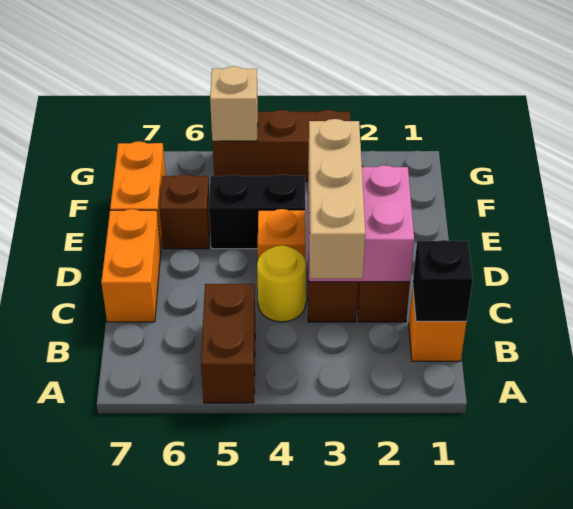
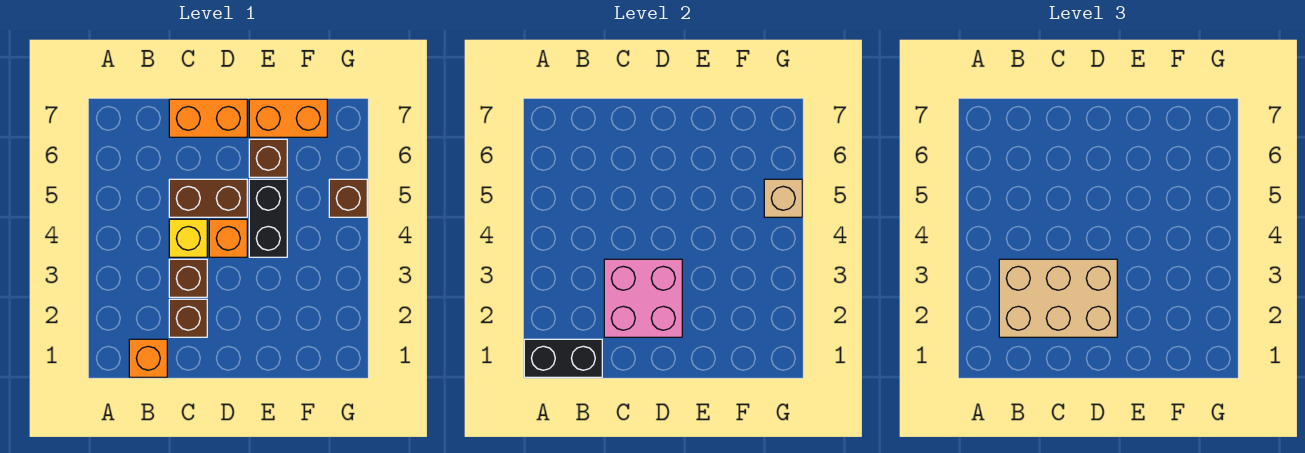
brown 1x2 brick [201,284,255,403] -> brown 1x2 brick moved to [169,179,247,217]
black 1x1 brick [413,240,473,321] -> black 1x2 brick [524,339,602,377]
tan 1x3 brick [308,119,365,279] -> tan 2x3 brick [999,259,1117,337]
yellow 1x1 round brick [257,245,306,322] -> yellow 1x1 brick [169,219,207,257]
brown 1x3 brick [212,110,350,182] -> brown 1x1 brick [329,179,367,217]

